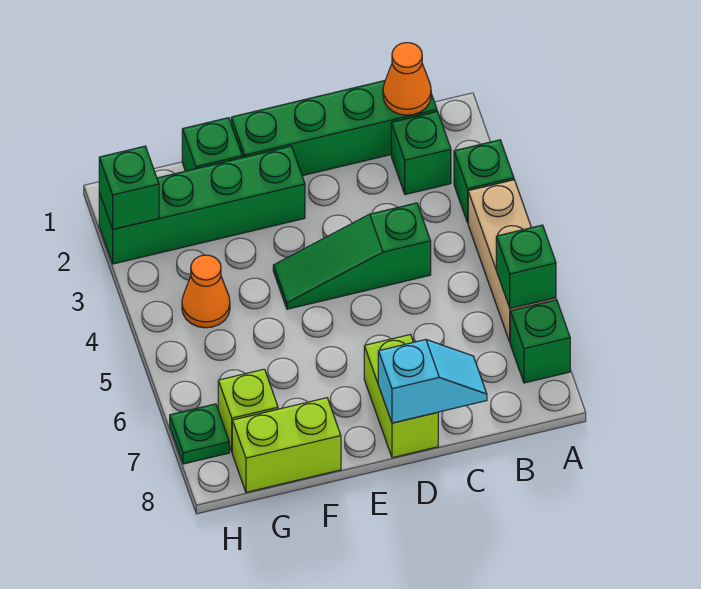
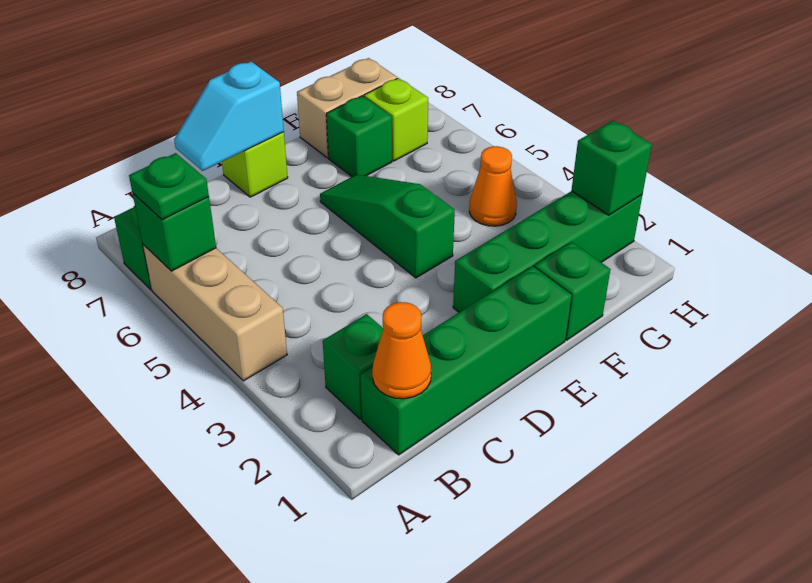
green 1x1 brick [454,140,514,223] -> green 1x1 brick moved to [326,96,392,177]
green 1x3 slope [273,203,431,309] -> green 1x3 slope turned to [320,175,455,278]
lime 1x2 brick [364,335,438,458] -> lime 1x1 brick [222,132,288,197]
lime 1x2 brick [232,398,341,492] -> tan 1x2 brick [297,58,397,158]
green 1x1 plate [170,404,229,464] -> green 1x1 plate moved to [129,153,209,220]

